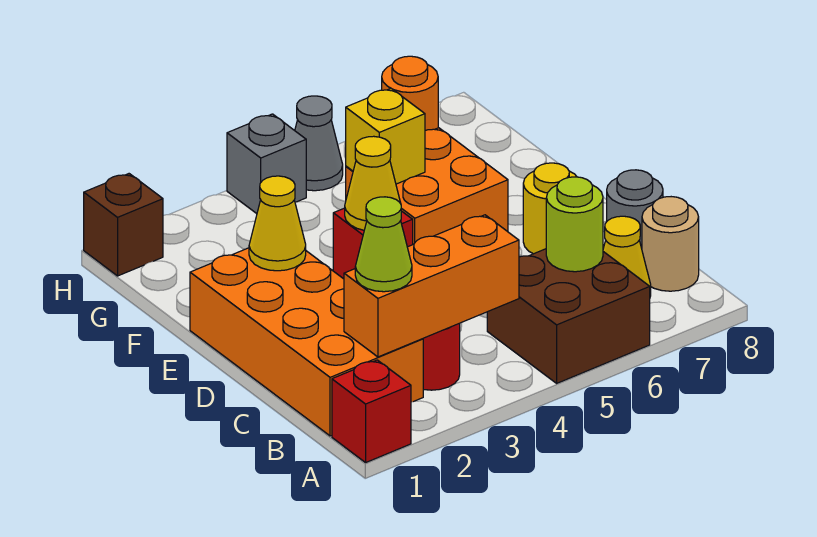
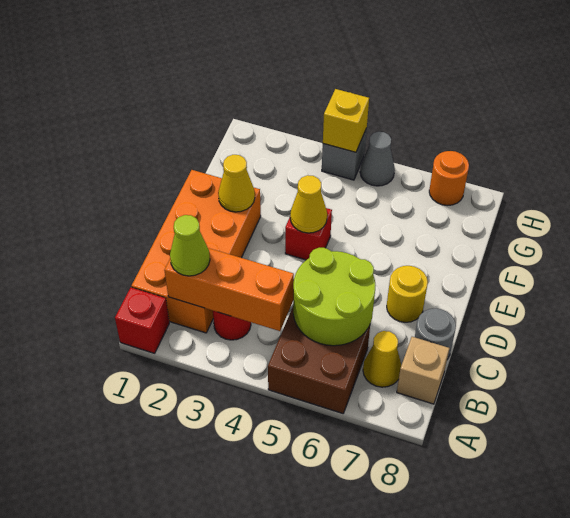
lime 1x1 round brick [546,177,603,272] -> lime 2x2 round brick [293,247,376,346]
tan 1x1 round brick [642,197,699,291] -> tan 1x1 brick [397,337,449,404]
orange 2x2 brick [346,128,508,244] -> none
yellow 1x1 brick [346,89,425,184] -> yellow 1x1 brick moved to [323,89,369,152]
brown 1x1 brick [84,174,163,276] -> none

